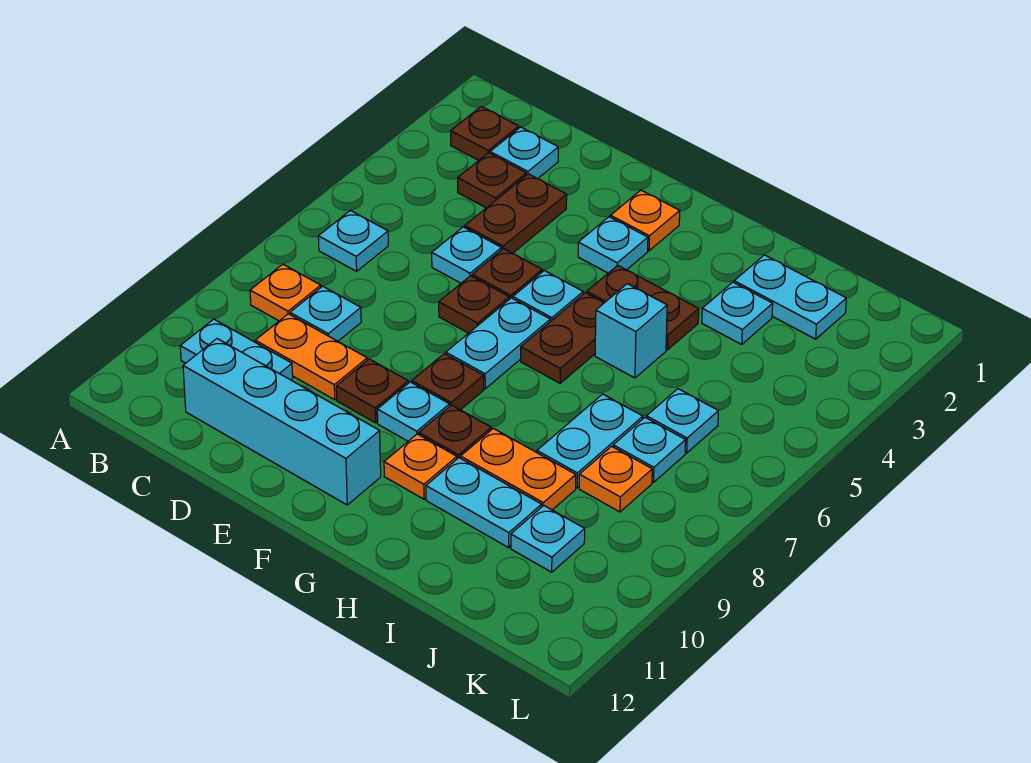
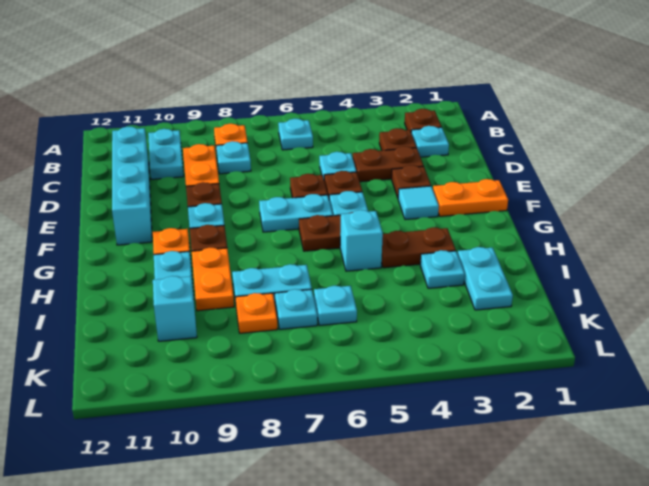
orange 1x1 plate [611,190,680,251] -> orange 1x2 plate [433,179,508,216]
cyan 1x1 plate [578,217,648,273] -> cyan 1x1 tile [398,186,439,220]
brown 1x1 plate [412,354,484,410] -> brown 1x1 plate moved to [392,165,431,198]
brown 1x2 plate [587,265,699,350] -> brown 1x2 plate turned to [381,227,456,268]
cyan 1x1 plate [511,505,585,572] -> cyan 1x1 brick [153,276,197,341]

